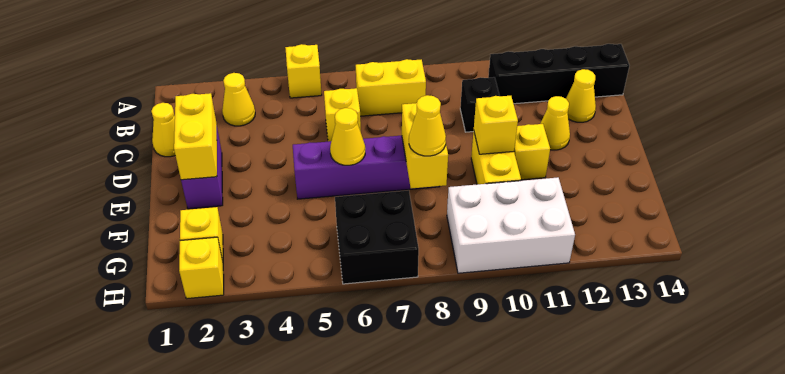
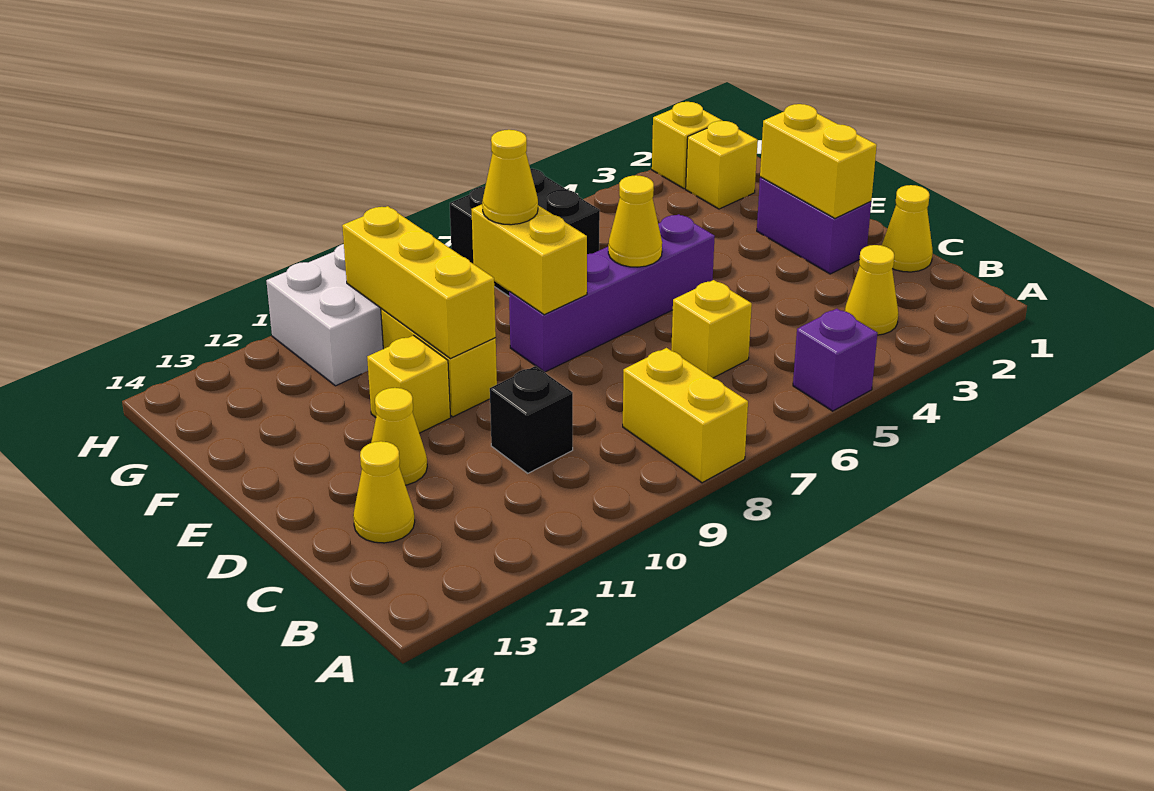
yellow 1x1 brick [285,44,322,98] -> purple 1x1 brick [793,309,877,411]
yellow 1x2 brick [356,59,426,116] -> yellow 1x2 brick turned to [623,348,748,483]
black 1x4 brick [488,44,629,104] -> none
yellow 1x1 brick [474,96,518,154] -> yellow 1x3 brick [342,206,496,359]

